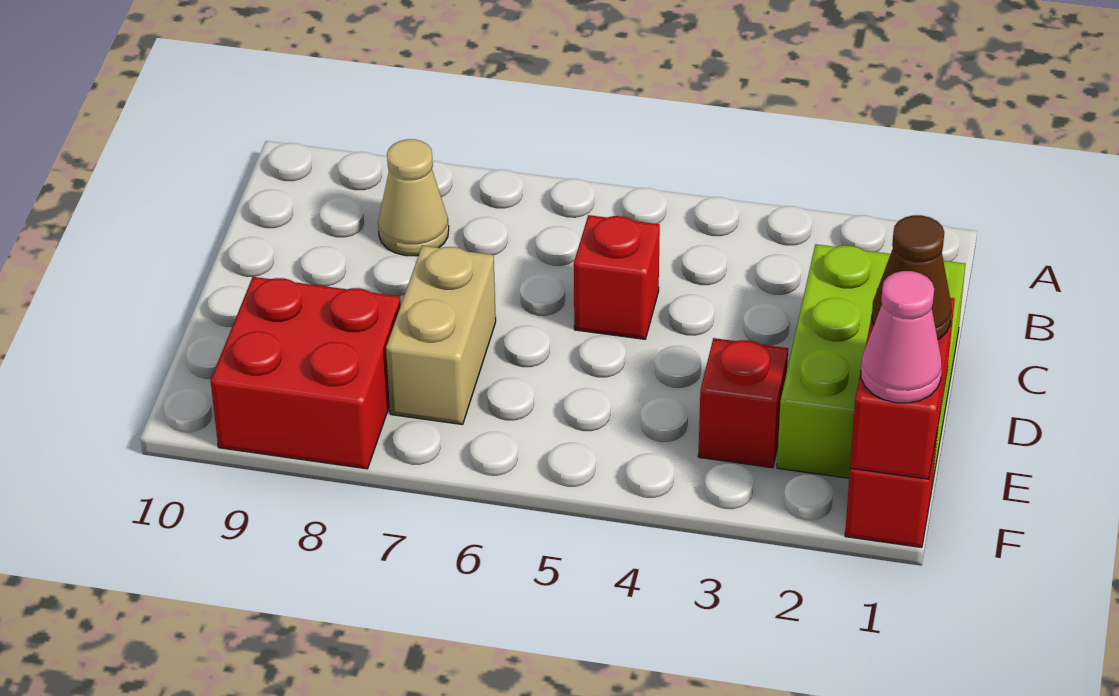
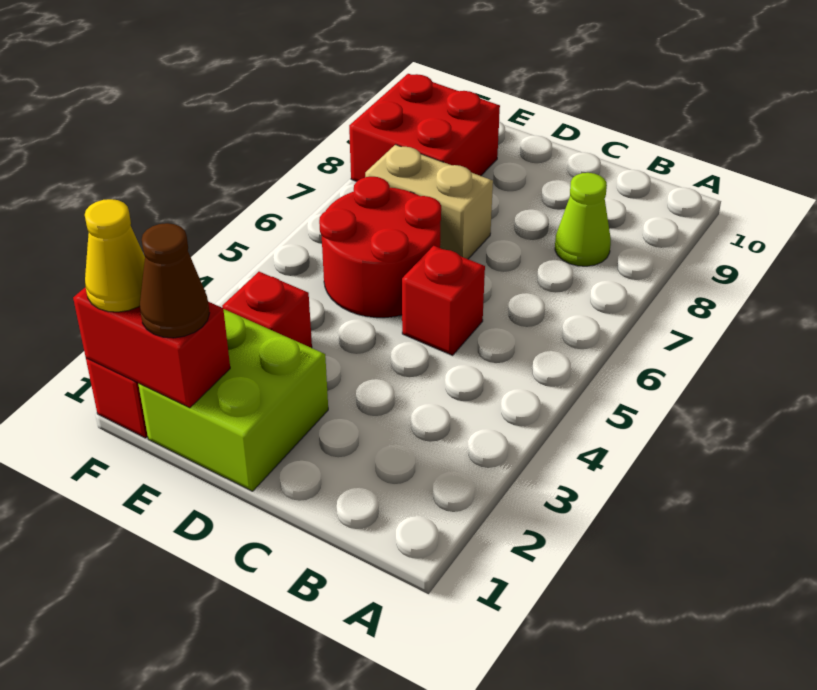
tan 1x1 cone [378,139,449,256] -> lime 1x1 cone [555,173,611,266]
lime 2x3 brick [777,244,965,485] -> lime 2x2 brick [138,309,328,491]
none -> red 2x2 round brick [319,177,441,318]
pink 1x1 cone [861,271,942,403] -> yellow 1x1 cone [85,199,145,312]

